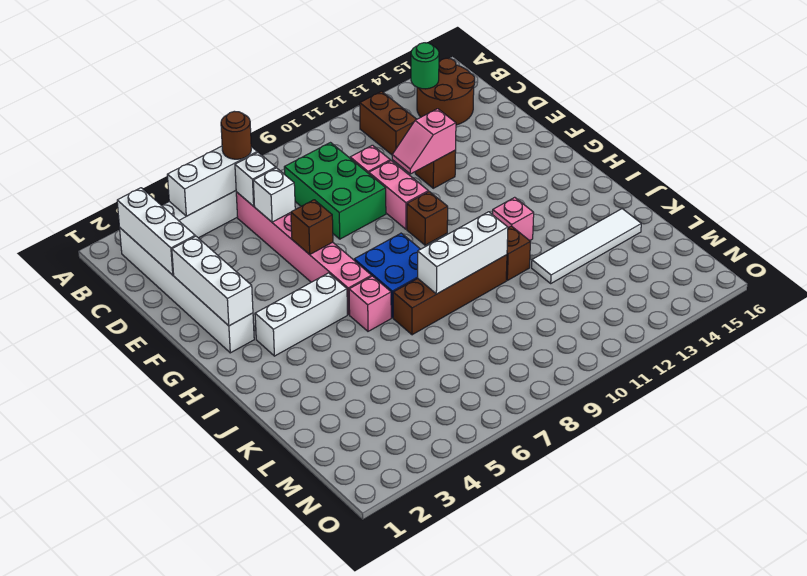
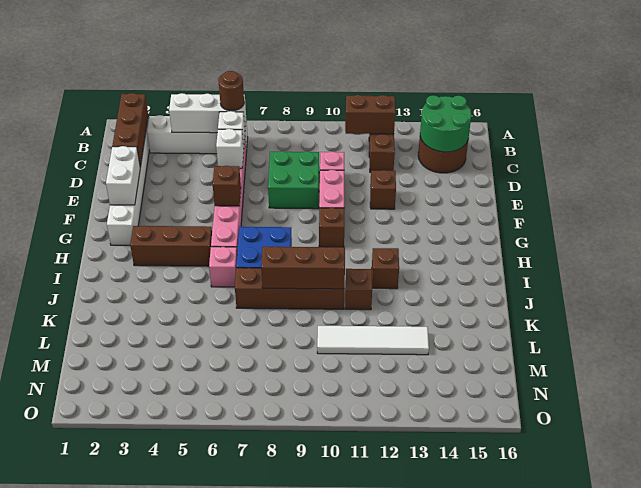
white 1x3 brick [117,188,195,275] -> brown 1x3 brick [112,93,148,167]
none -> brown 1x2 brick [345,95,395,134]
green 1x1 round brick [411,43,439,89] -> green 2x2 round brick [420,95,471,152]
green 2x3 brick [284,143,386,239] -> green 2x2 brick [268,151,319,209]
white 1x3 brick [172,236,253,326] -> white 1x2 brick [106,146,140,205]
pink 1x2 slope [392,109,456,174] -> none
white 1x3 brick [255,273,347,356] -> brown 1x3 brick [130,226,212,266]
pink 1x1 brick [493,197,534,241] -> brown 1x1 brick [372,248,399,289]
white 1x3 brick [418,212,508,294] -> brown 1x3 brick [261,247,345,289]
white 1x4 tile [532,209,641,283] -> white 1x4 tile moved to [317,326,429,355]

